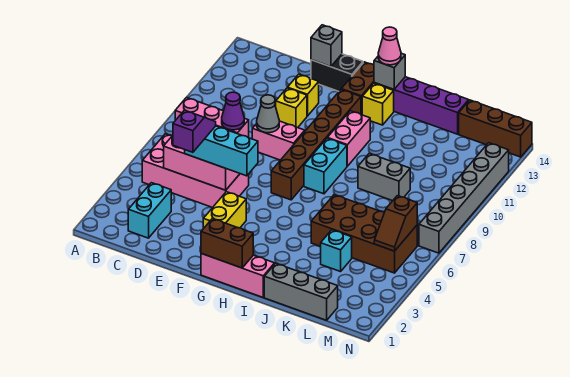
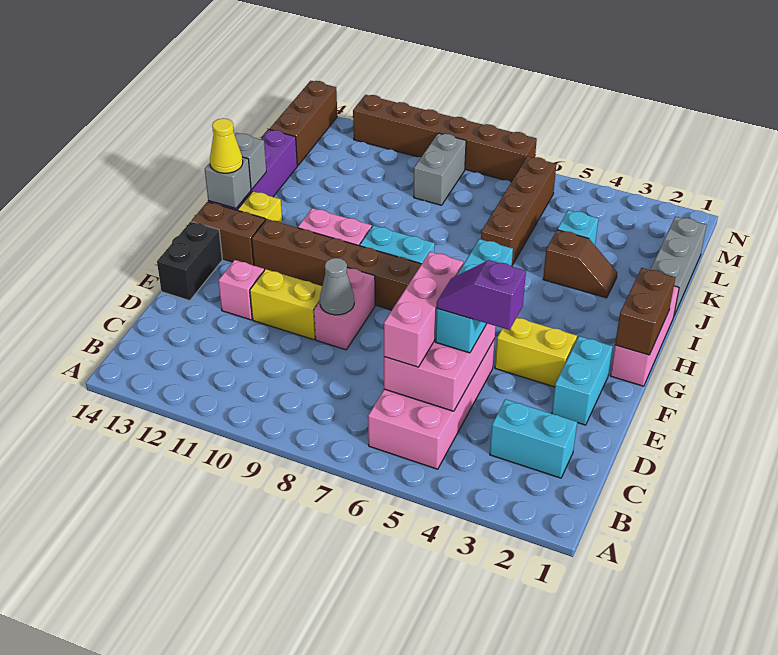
none -> cyan 1x2 brick [552,336,613,425]
purple 1x1 cone [222,92,244,130] -> none
yellow 1x1 brick [275,88,307,128] -> yellow 1x2 brick [250,269,322,340]
yellow 1x1 brick [288,74,319,116] -> pink 1x1 brick [218,260,264,320]
grey 1x1 brick [311,25,342,67] -> grey 1x1 brick moved to [235,133,266,189]
pink 1x1 cone [378,27,401,65] -> yellow 1x1 cone [210,118,243,173]
brown 2x4 brick [311,195,417,273] -> brown 1x4 brick [481,156,556,265]
grey 1x2 brick [358,154,410,201] -> grey 1x2 brick moved to [414,133,466,205]
brown 1x2 slope [374,196,417,251] -> brown 1x2 slope moved to [543,230,617,298]
grey 1x6 brick [419,143,509,253] -> brown 1x6 brick [353,95,537,182]

